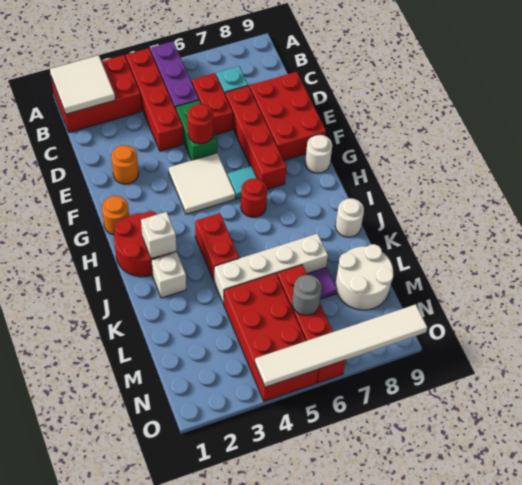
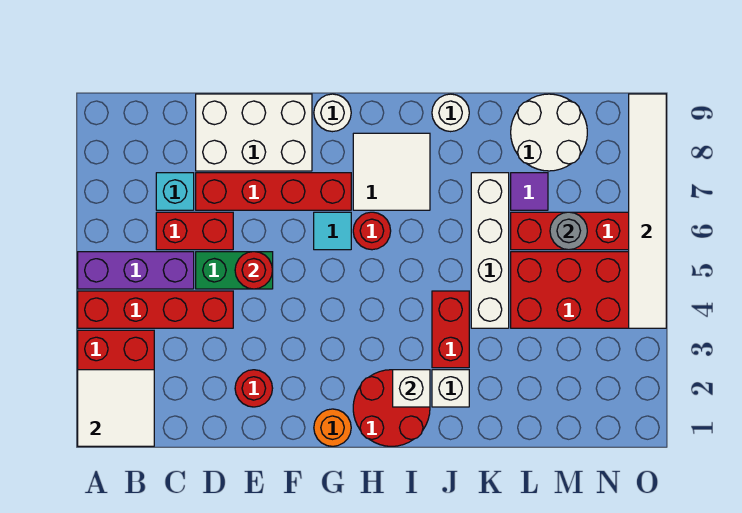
red 2x3 brick [250,72,326,160] -> white 2x3 brick [196,94,312,171]
orange 1x1 round brick [111,145,139,184] -> red 1x1 round brick [235,370,273,407]
white 2x2 tile [169,153,235,214] -> white 2x2 tile moved to [353,133,430,210]
red 1x2 brick [195,213,239,280] -> red 1x2 brick turned to [432,291,469,368]

